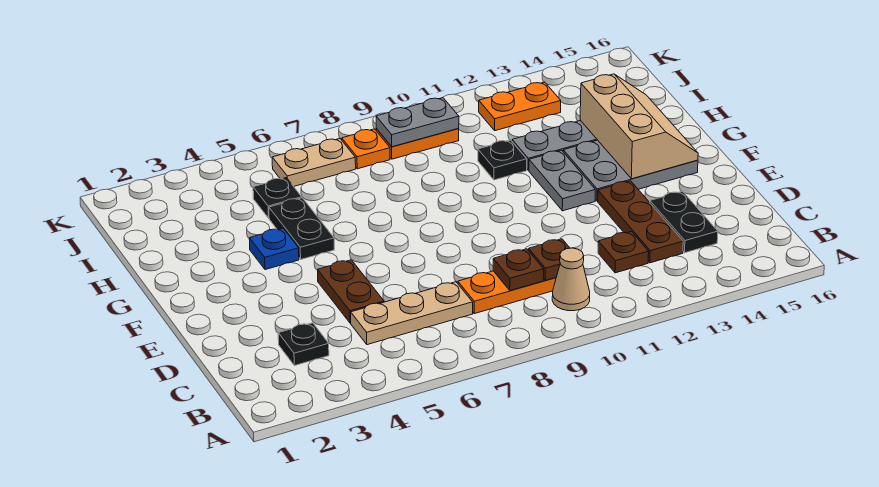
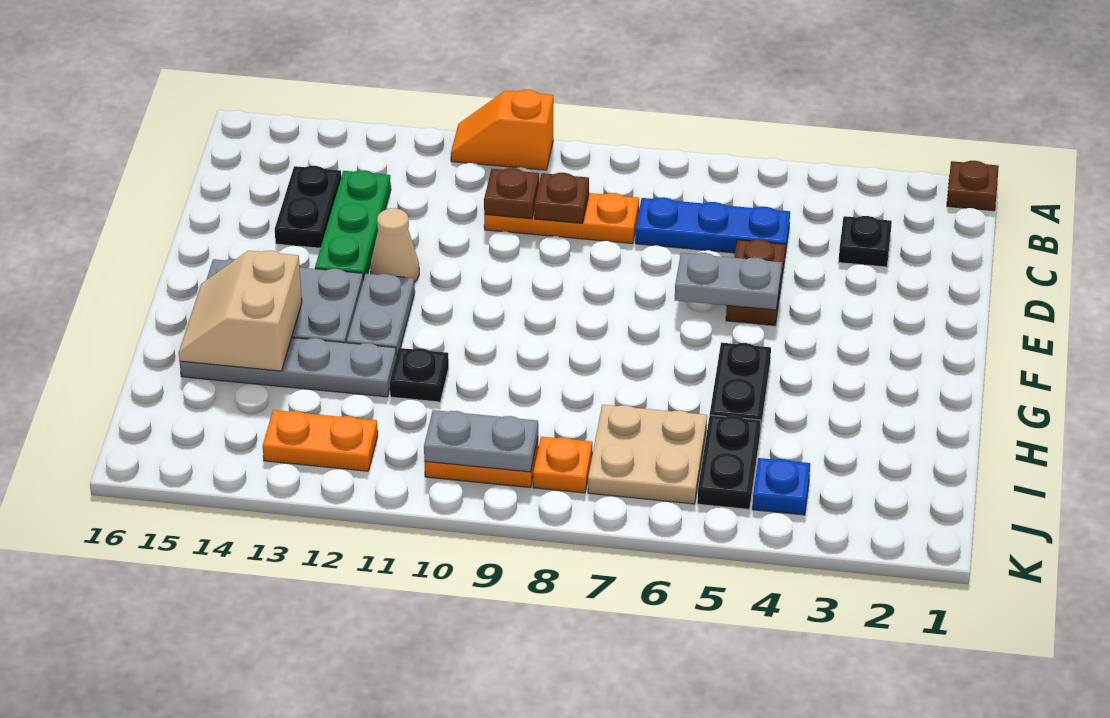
none -> orange 1x2 slope [451,90,553,170]
tan 1x1 cone [552,248,590,311] -> tan 1x1 cone moved to [370,208,419,282]
tan 1x3 plate [351,282,473,345] -> blue 1x3 plate [635,197,790,254]
brown 1x1 plate [598,232,649,273] -> brown 1x1 plate moved to [947,161,999,211]
brown 1x3 plate [598,181,683,263] -> green 1x3 plate [315,170,391,280]
none -> grey 1x2 plate [675,253,782,310]
tan 2x3 slope [580,74,698,179] -> tan 2x2 slope [179,251,302,371]
blue 1x1 plate [249,228,299,270] -> blue 1x1 plate moved to [752,458,810,515]
black 1x1 plate [253,178,302,218] -> black 1x2 plate [697,415,761,509]
tan 1x2 plate [272,139,356,186] -> tan 2x2 plate [588,405,707,504]

